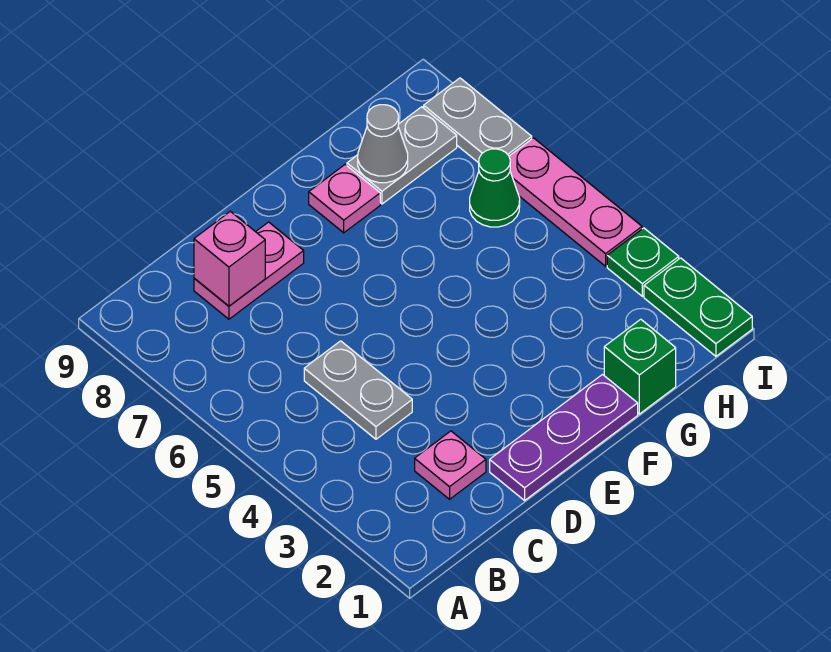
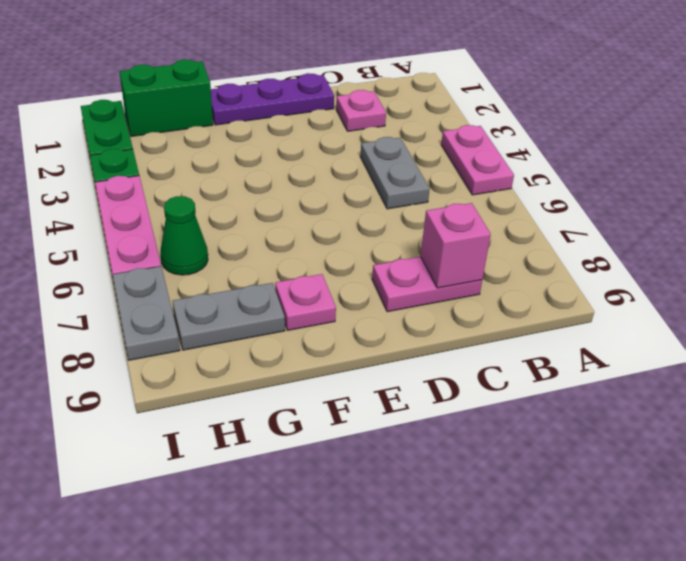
none -> pink 1x2 plate [441,125,514,195]
green 1x1 brick [604,319,676,414] -> green 1x2 brick [119,59,213,136]
grey 1x1 cone [358,105,408,183] -> none

